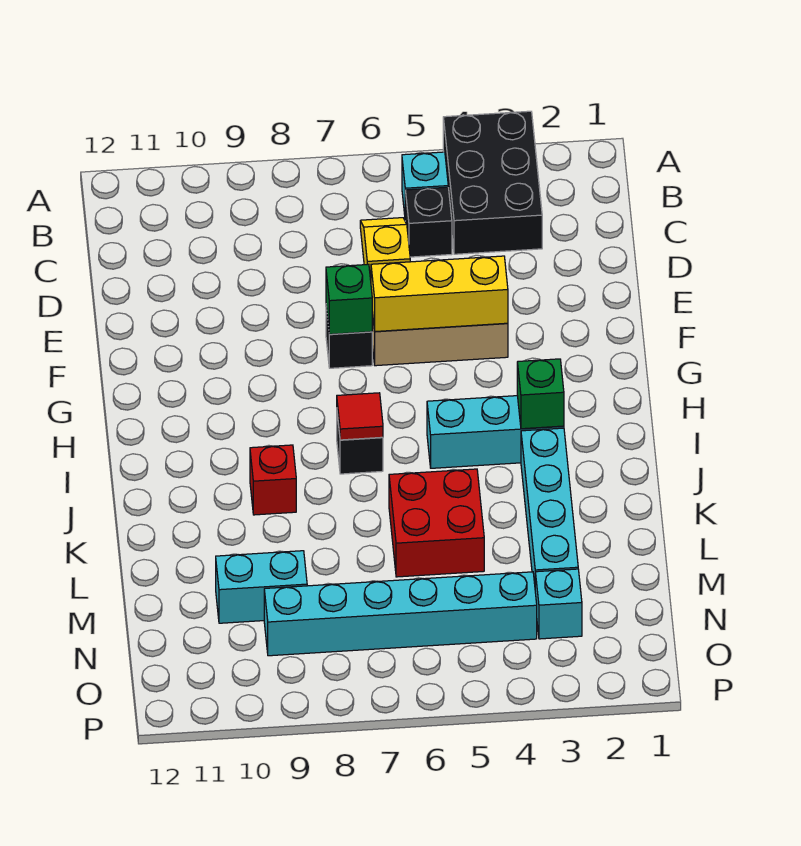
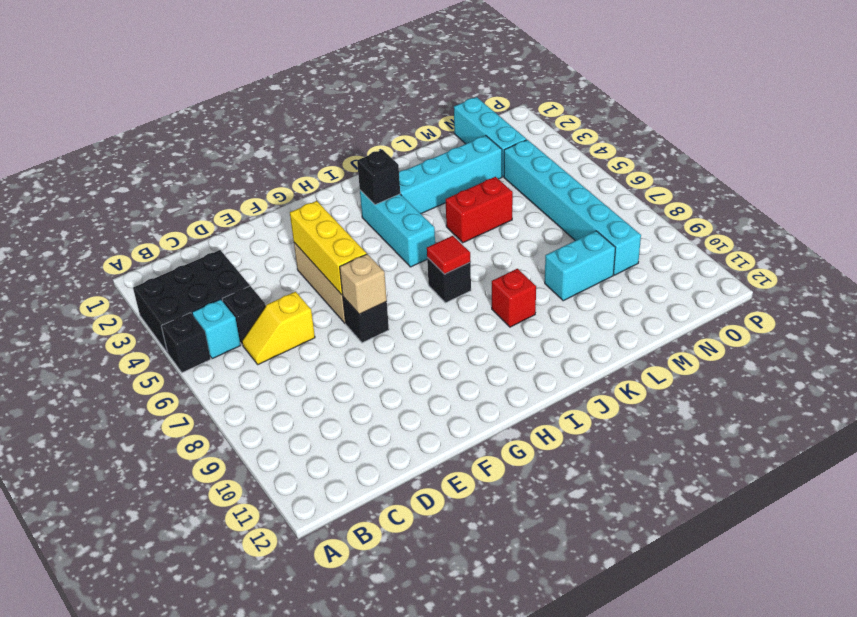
none -> black 1x1 brick [161,313,211,373]
green 1x1 brick [326,264,372,334] -> tan 1x1 brick [340,254,387,314]
green 1x1 brick [517,359,564,429] -> black 1x1 brick [357,150,400,205]
red 2x2 brick [389,469,484,577] -> red 1x2 brick [446,177,513,243]
cyan 1x2 brick [216,551,307,623] -> cyan 1x2 brick turned to [545,231,615,301]
cyan 1x1 brick [535,569,582,639] -> cyan 1x3 brick [454,97,526,177]

